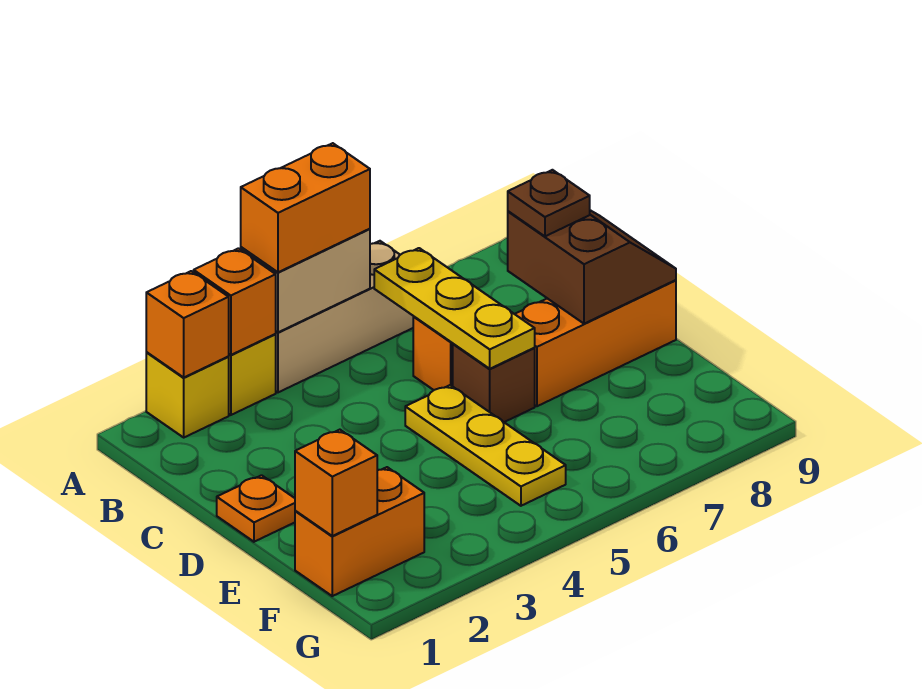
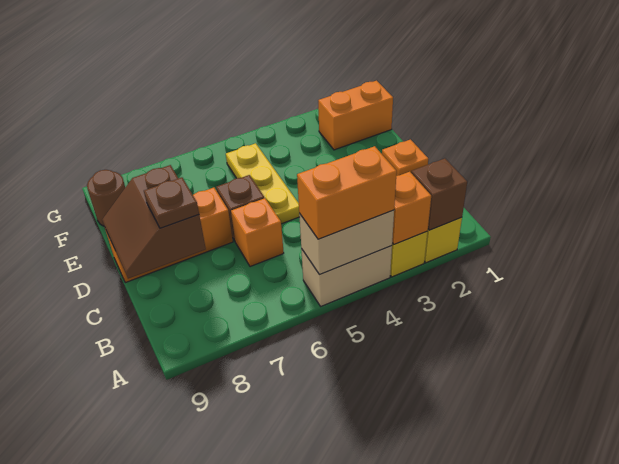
orange 1x1 brick [146,271,229,377] -> brown 1x1 brick [411,158,467,230]
tan 1x3 brick [276,241,414,392] -> tan 1x2 brick [301,246,392,306]
yellow 1x3 plate [374,248,535,369] -> none
orange 1x1 brick [295,430,377,536] -> none
none -> brown 1x1 round brick [87,170,125,226]

